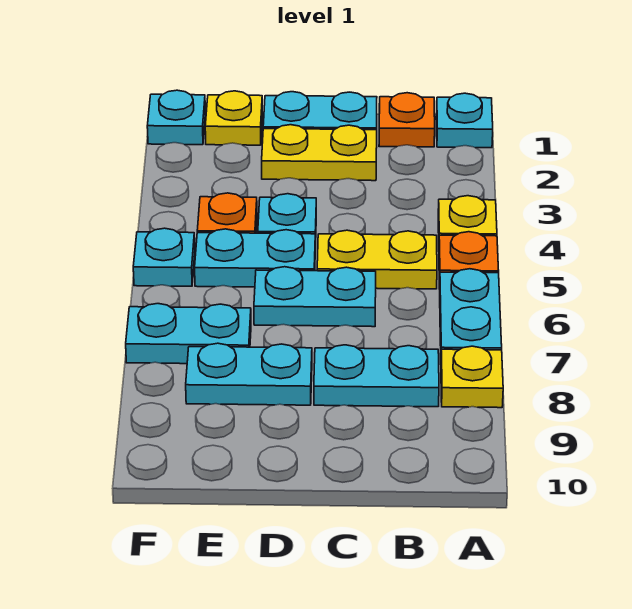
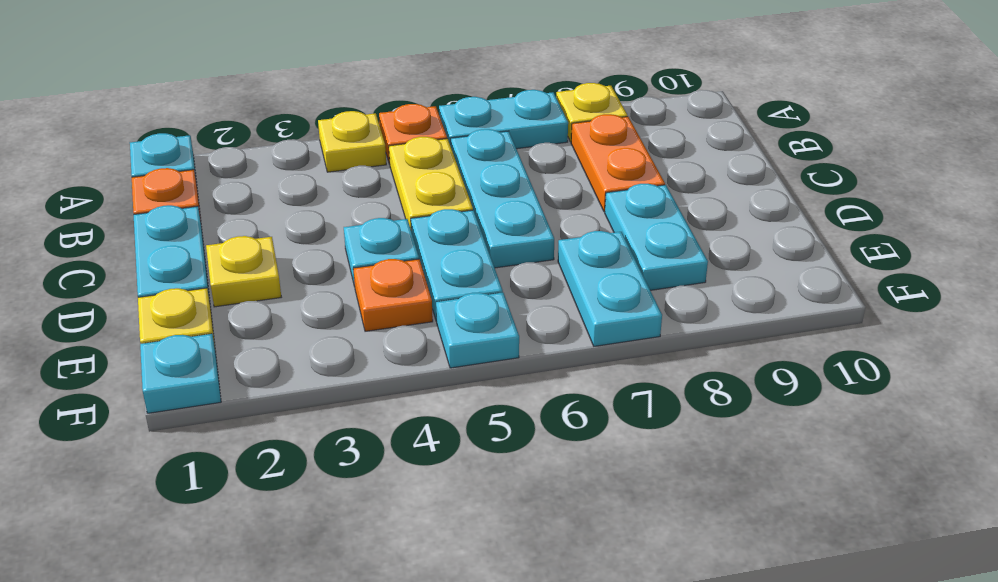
cyan 1x2 plate [314,345,439,407] -> orange 1x2 plate [571,114,665,212]
yellow 1x2 plate [262,125,377,181] -> yellow 1x1 plate [206,236,281,307]
cyan 1x2 plate [254,267,376,327] -> cyan 1x3 plate [451,129,554,268]

